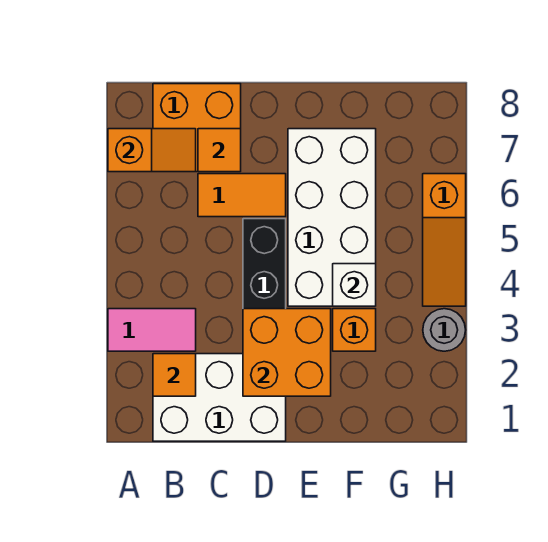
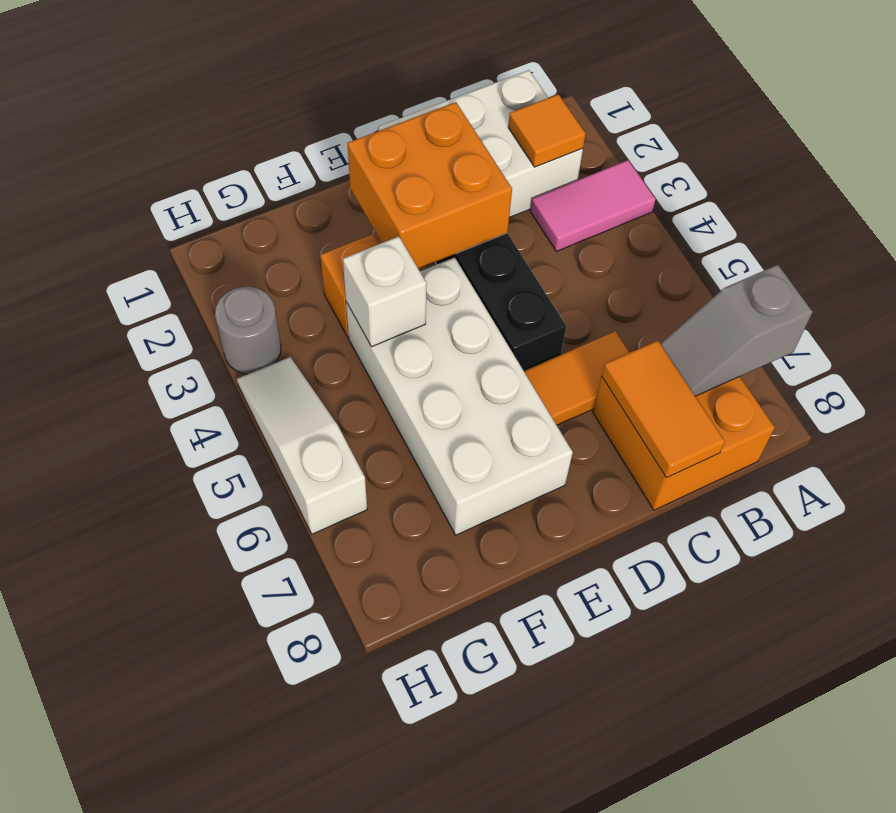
orange 1x2 slope [108,129,196,172] -> grey 1x2 slope [660,265,813,396]
orange 1x1 tile [198,129,241,172] -> orange 1x2 tile [602,341,725,478]
orange 1x3 slope [423,174,466,306] -> white 1x3 slope [237,357,367,534]

